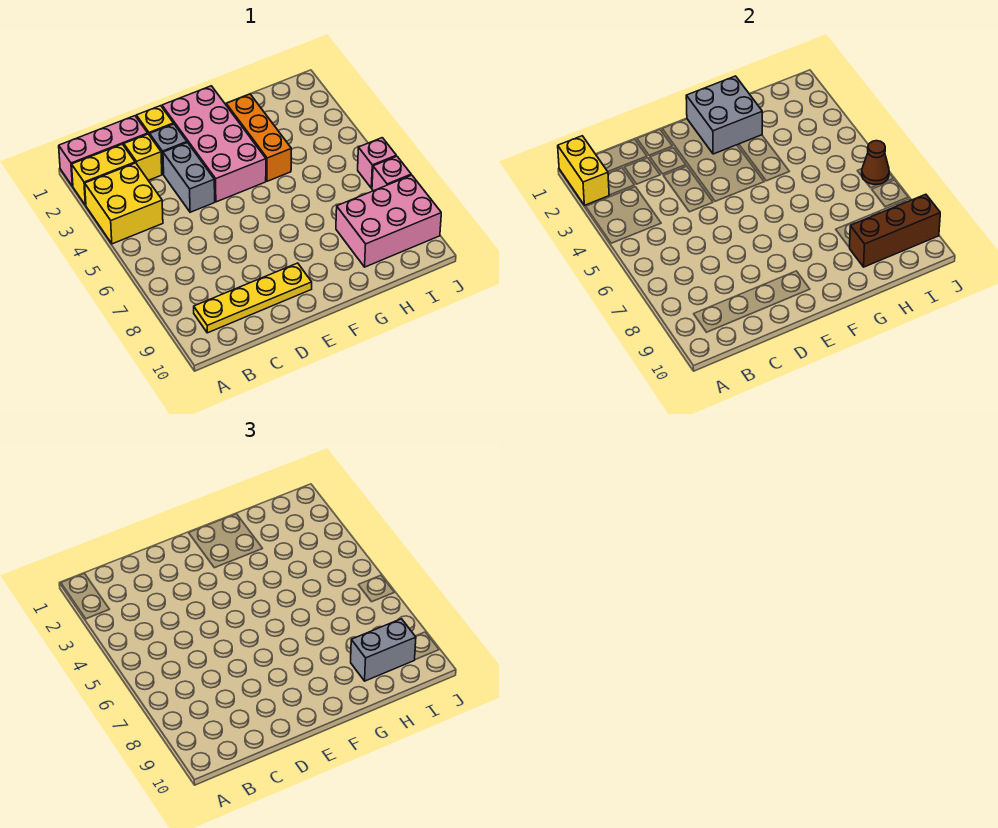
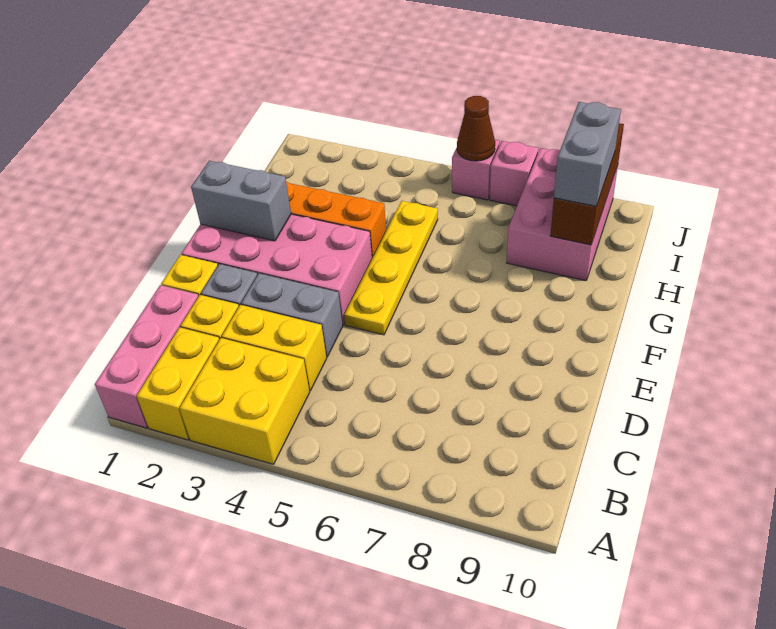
yellow 1x2 brick [558,136,609,205] -> yellow 1x2 brick moved to [222,305,327,391]
yellow 1x4 plate [194,263,312,333] -> yellow 1x4 plate moved to [344,201,438,335]
grey 2x2 brick [686,76,762,154] -> grey 1x2 brick [191,161,291,241]

